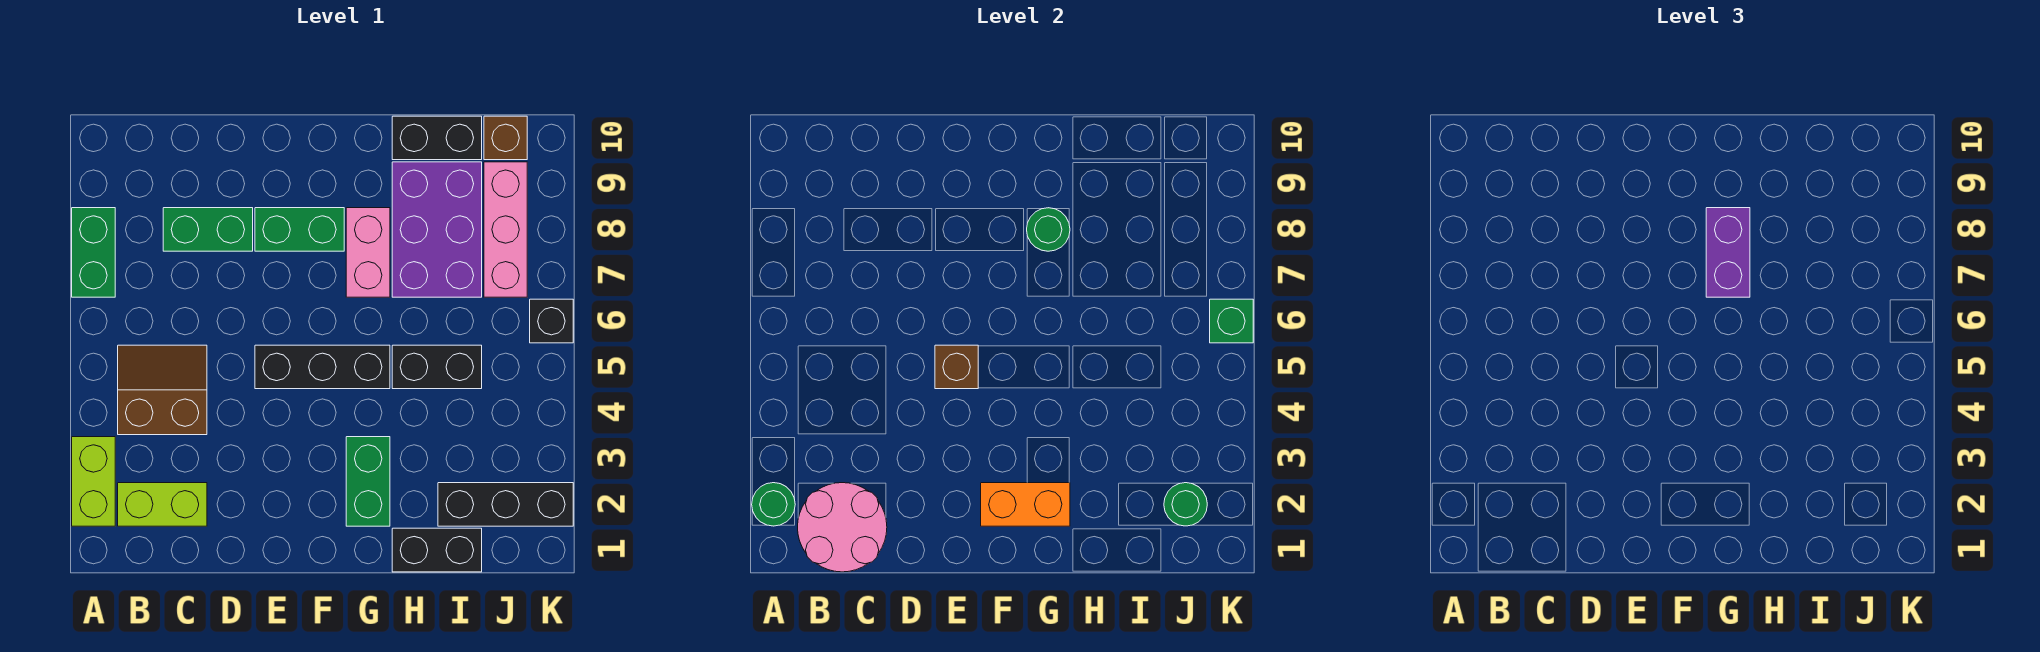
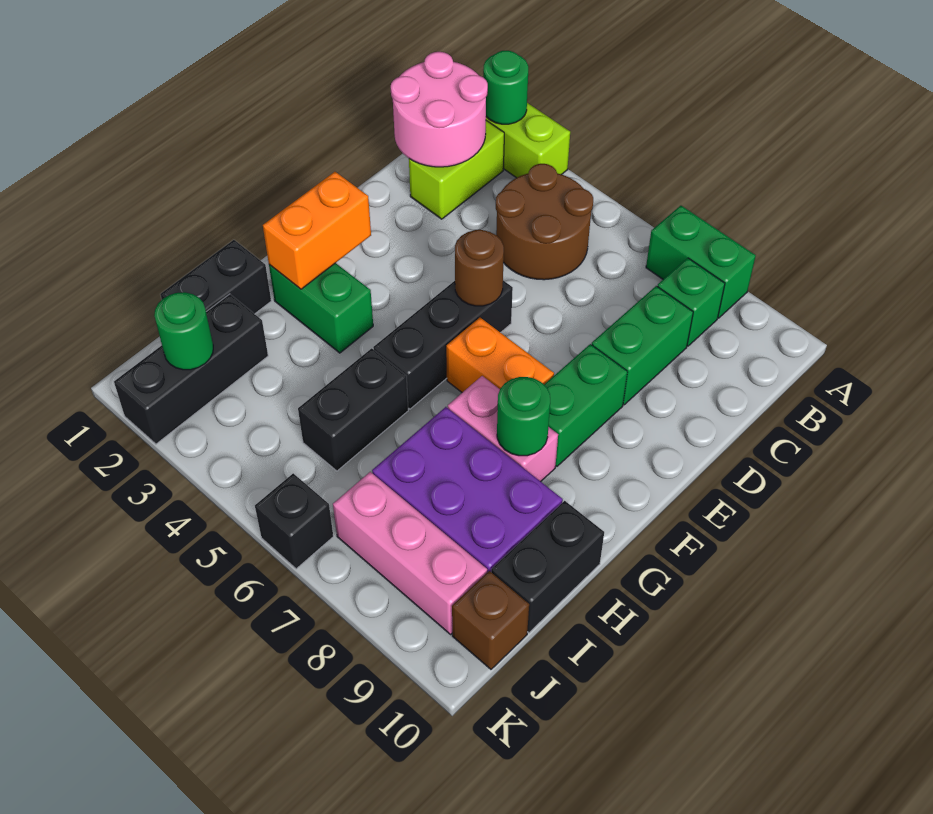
brown 2x2 slope [118,345,207,435] -> brown 2x2 round brick [496,164,593,280]
brown 1x1 brick [935,345,978,389] -> brown 1x1 round brick [455,230,504,306]
none -> orange 1x2 brick [446,318,554,392]
purple 1x2 brick [1706,208,1750,297] -> none
green 1x1 brick [1210,299,1253,343] -> green 1x1 brick moved to [657,258,725,346]

